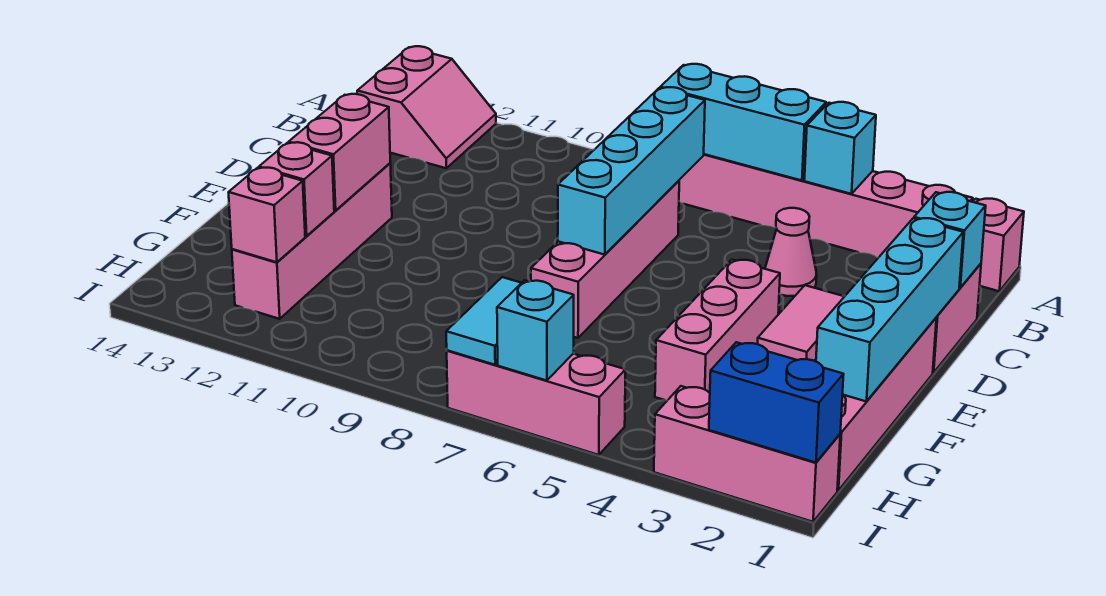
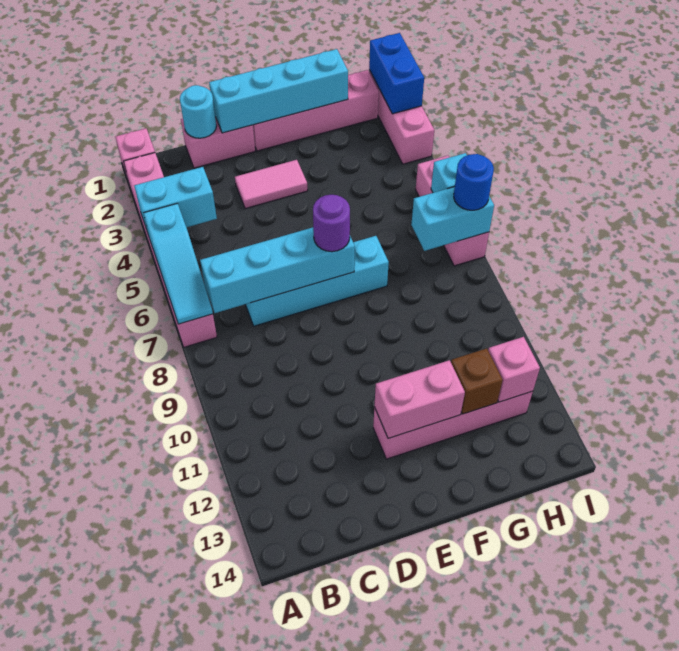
cyan 1x1 brick [804,102,876,194] -> cyan 1x2 brick [134,167,217,233]
cyan 1x3 brick [660,64,826,181] -> cyan 1x3 slope [143,203,213,324]
pink 2x2 slope [357,46,496,168] -> none
cyan 1x1 brick [914,192,986,288] -> cyan 1x1 round brick [180,85,217,138]
pink 1x1 cone [765,208,817,296] -> none
pink 1x4 brick [531,181,679,338] -> cyan 1x4 brick [245,236,389,326]
pink 1x3 brick [655,260,780,400] -> none
none -> purple 1x1 round brick [313,195,350,252]
pink 1x1 brick [259,142,334,236] -> brown 1x1 brick [451,348,503,414]
cyan 1x2 tile [446,277,521,365] -> cyan 1x2 brick [411,187,494,251]
none -> blue 1x1 round brick [454,154,494,210]

